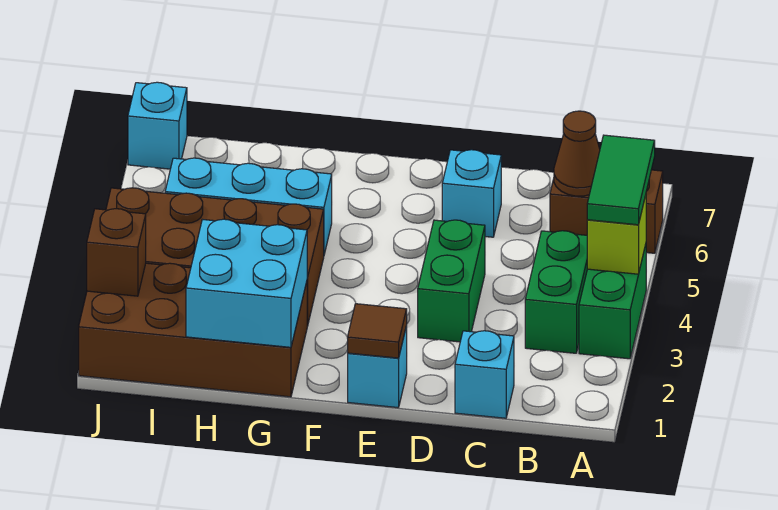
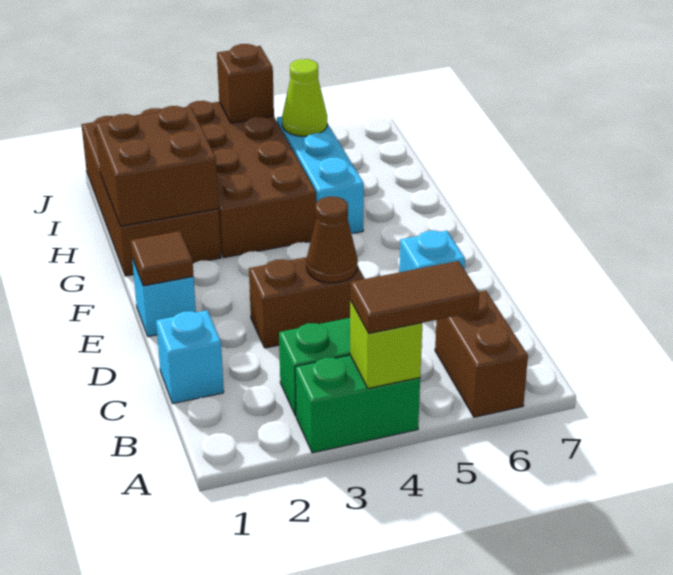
green 1x2 tile [587,135,655,225] -> brown 1x2 tile [351,261,479,333]
brown 1x1 cone [554,111,600,196] -> brown 1x1 cone moved to [306,197,358,283]
green 1x2 brick [418,220,485,342] -> brown 1x2 brick [249,257,364,348]
cyan 2x2 brick [186,219,307,347] -> brown 2x2 brick [95,106,219,226]
none -> lime 1x1 cone [282,59,327,136]
brown 1x1 brick [87,209,146,296] -> brown 1x1 brick moved to [217,44,274,123]
cyan 1x1 brick [128,82,187,169] -> none

